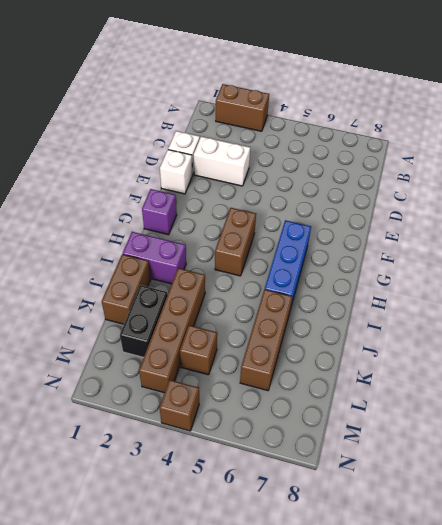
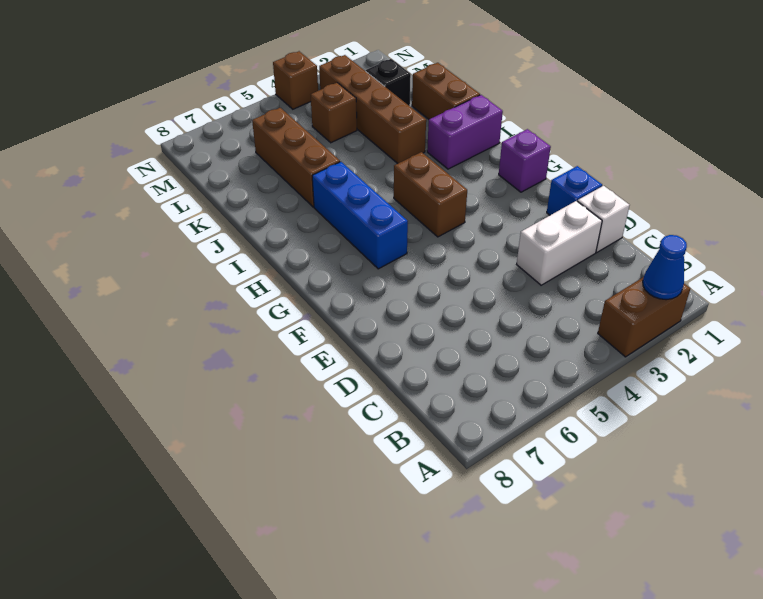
none -> blue 1x1 cone [643,235,687,300]
white 1x1 brick [160,150,192,194] -> blue 1x1 brick [547,166,602,215]
black 1x2 brick [120,285,168,358] -> black 1x1 brick [366,59,411,106]

